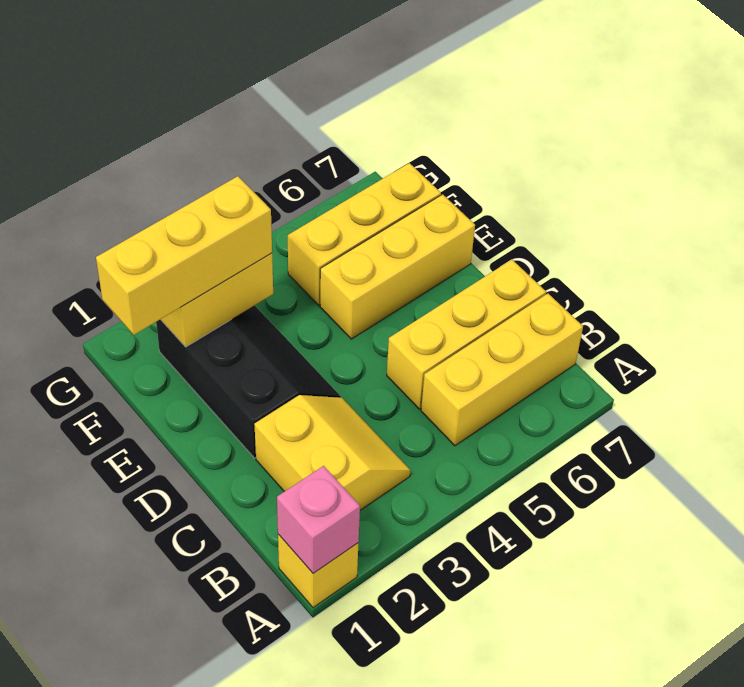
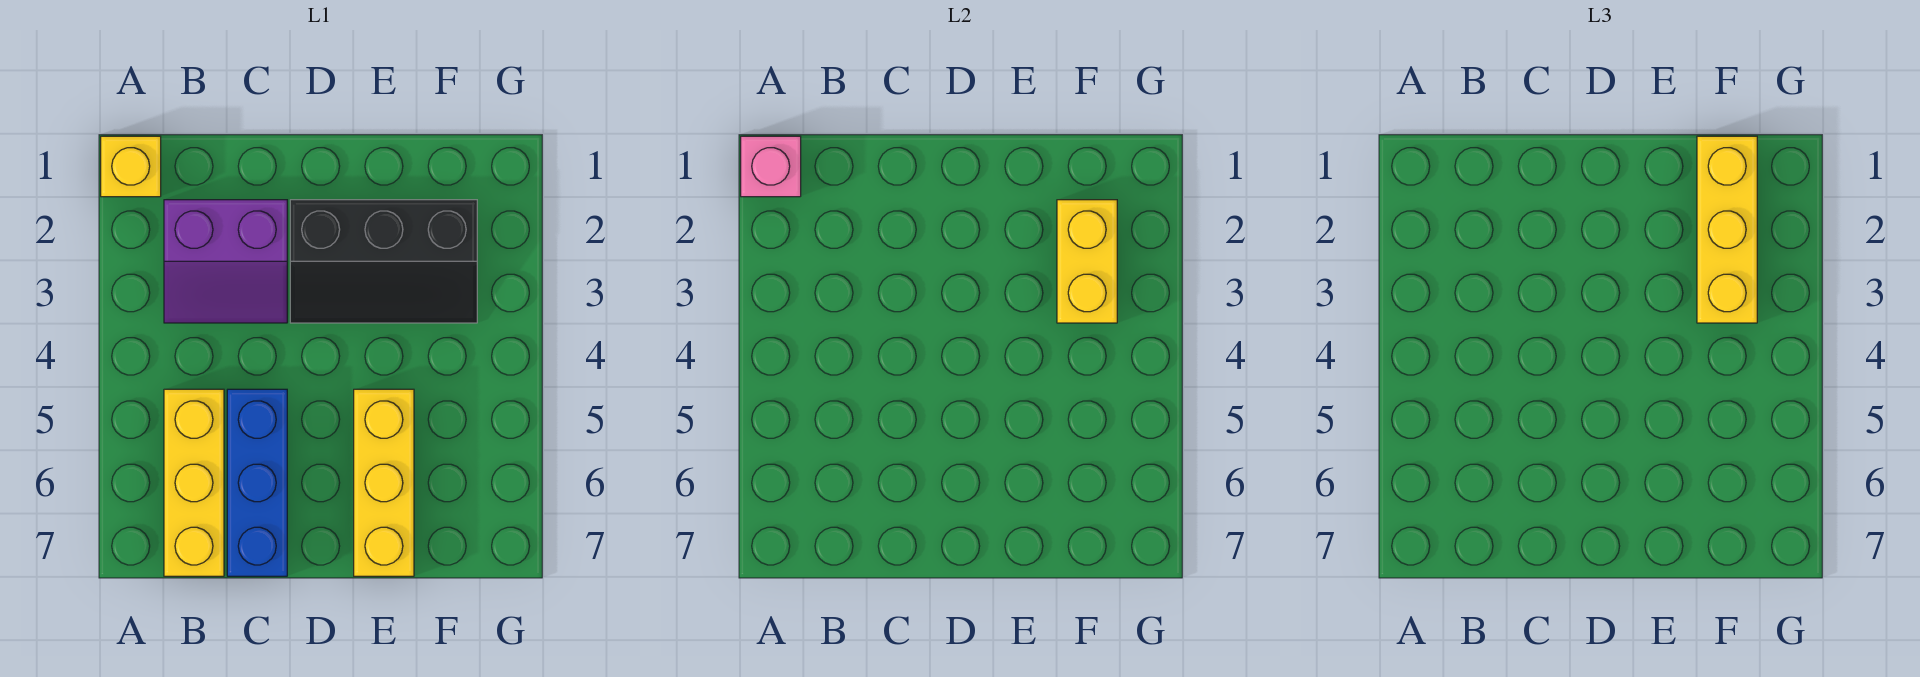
yellow 2x2 slope [254,395,411,510] -> purple 2x2 slope [164,200,287,323]
yellow 1x3 brick [387,260,546,409] -> blue 1x3 brick [227,389,287,576]
yellow 1x3 brick [288,163,441,305] -> none

